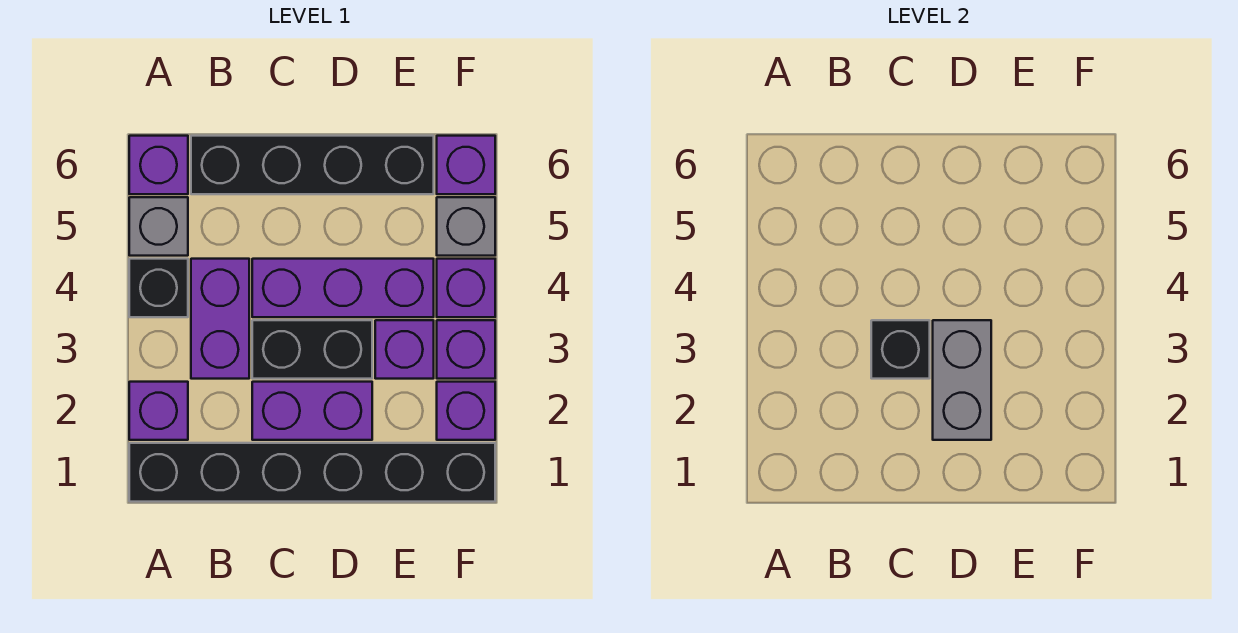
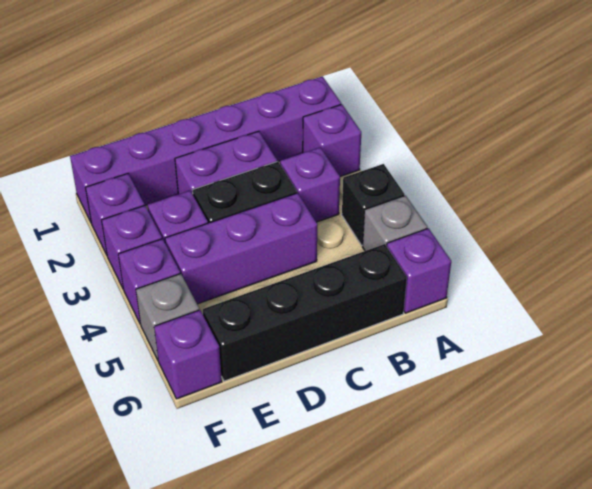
black 1x6 brick [129,443,495,502] -> purple 1x6 brick [70,76,341,222]
purple 1x2 brick [191,259,249,379] -> purple 1x1 brick [280,147,340,222]
black 1x1 brick [871,320,930,379] -> none
grey 1x2 brick [933,320,991,440] -> none

